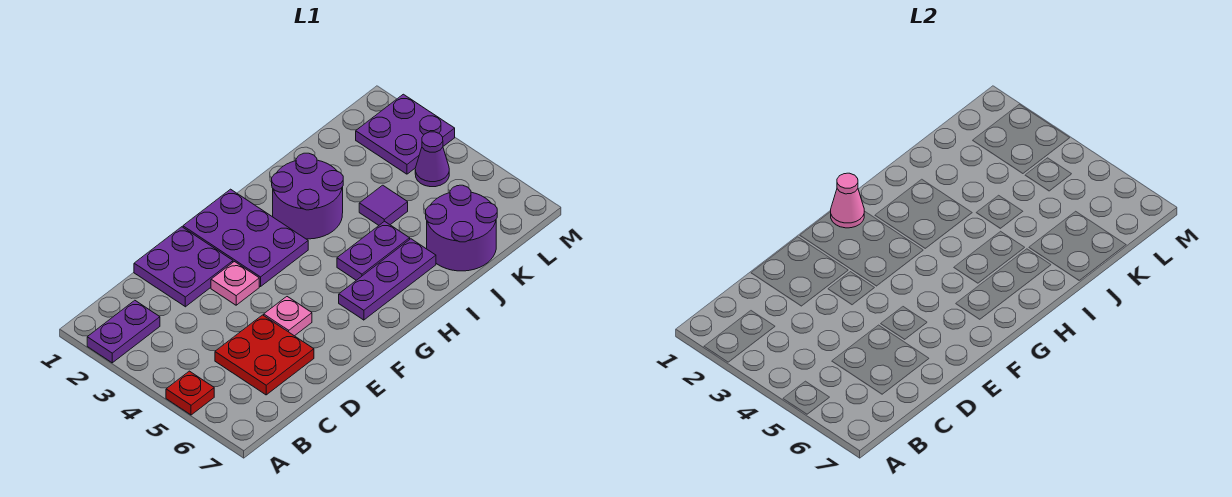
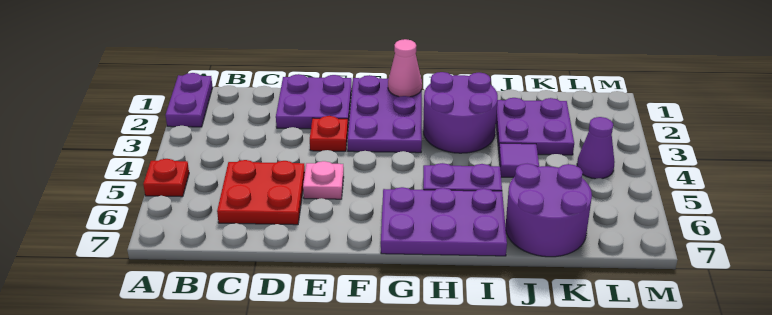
purple 1x2 plate [87,300,160,363] -> purple 1x2 plate turned to [166,73,213,127]
pink 1x1 plate [211,262,259,305] -> red 1x1 plate [310,116,348,151]
purple 1x3 plate [339,239,436,320] -> purple 2x3 plate [381,187,507,256]
purple 2x2 plate [356,94,455,174] -> purple 2x2 plate moved to [496,98,574,155]

